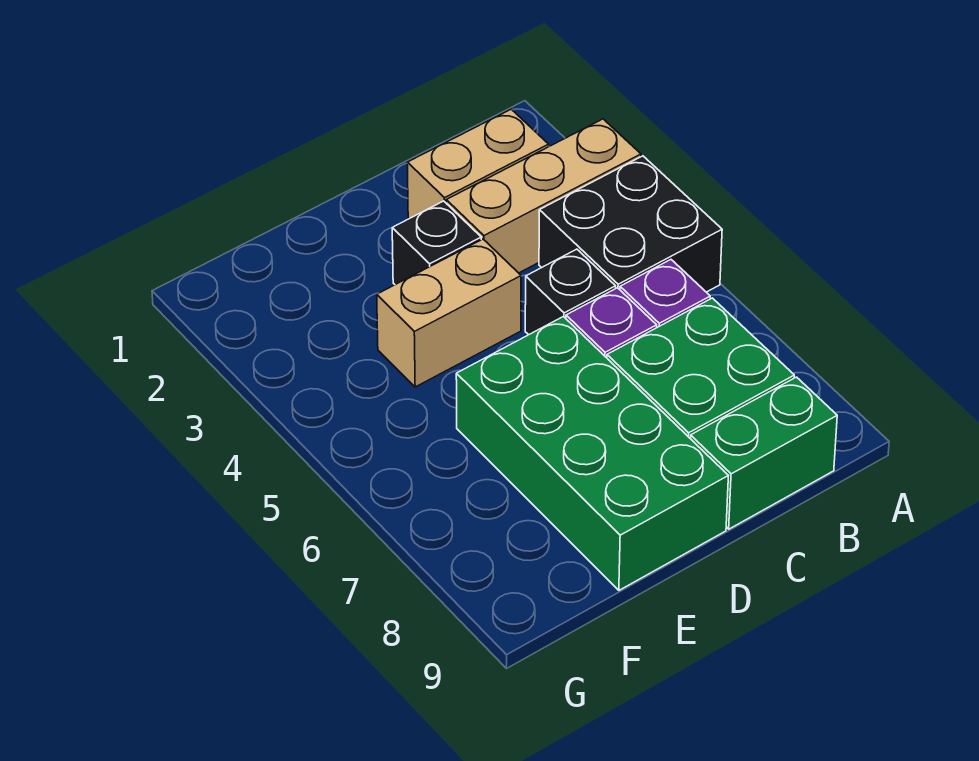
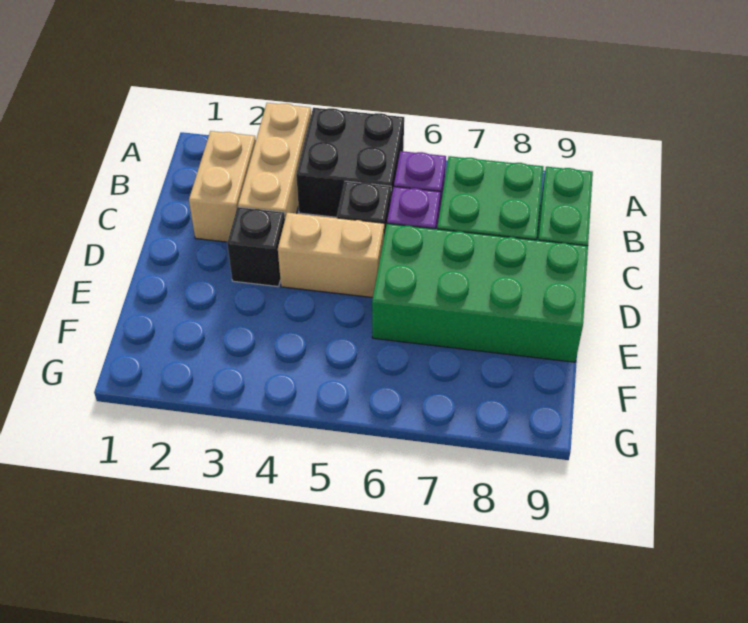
tan 1x2 brick [377,239,521,387] -> tan 1x2 brick turned to [278,213,384,298]

